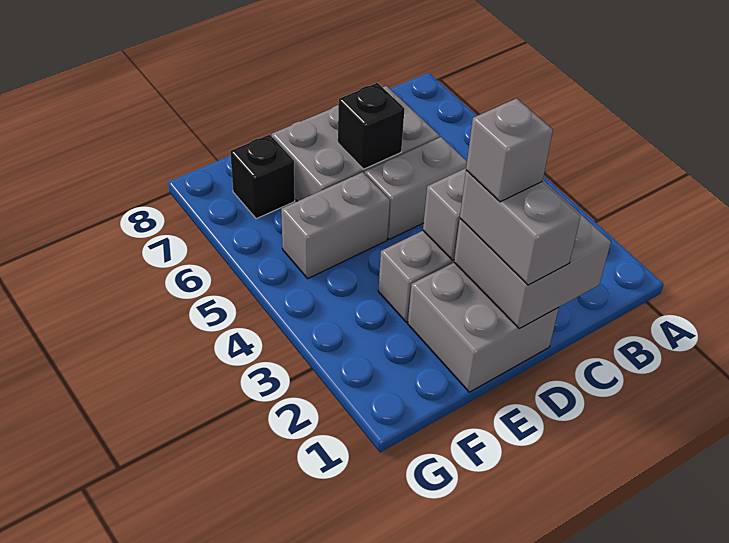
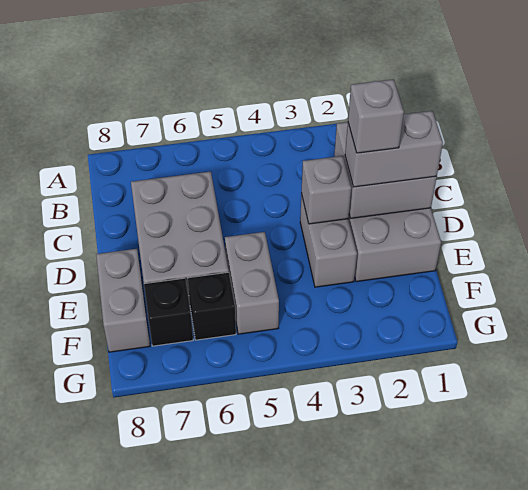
grey 1x2 brick [365,137,467,239] -> grey 1x2 brick moved to [96,249,150,352]
black 1x1 brick [338,83,405,169] -> black 1x1 brick moved to [188,272,236,340]

